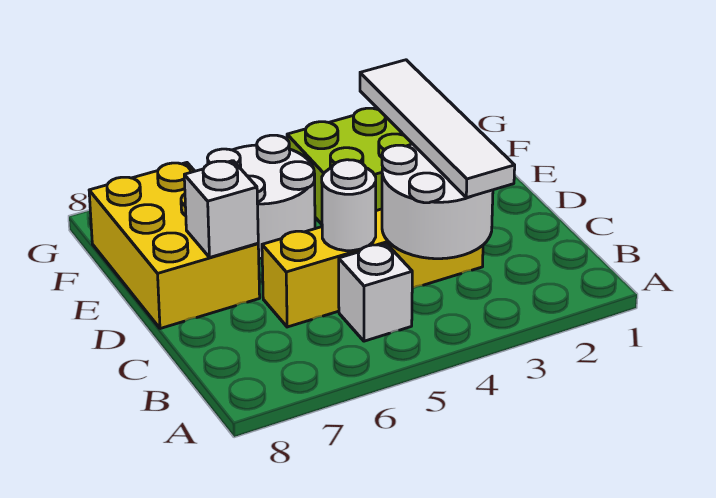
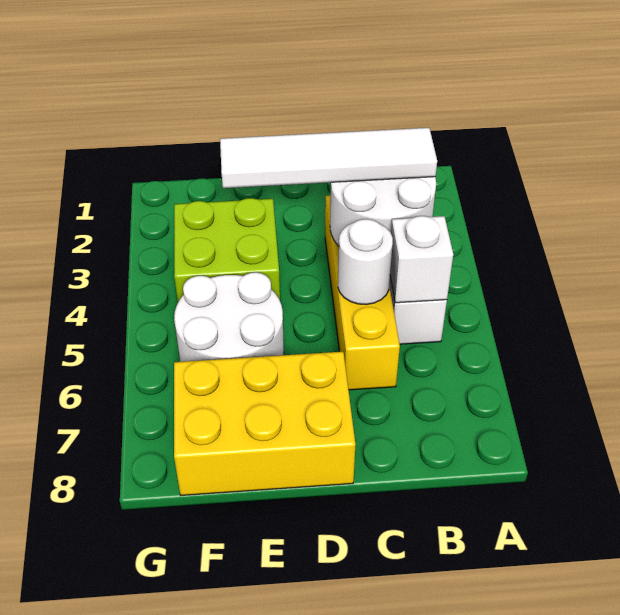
white 1x1 brick [184,161,258,257] -> white 1x1 brick moved to [390,216,453,303]

